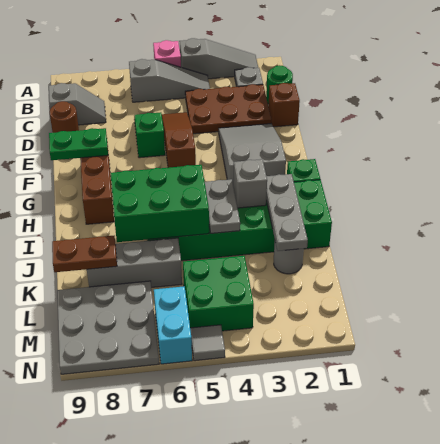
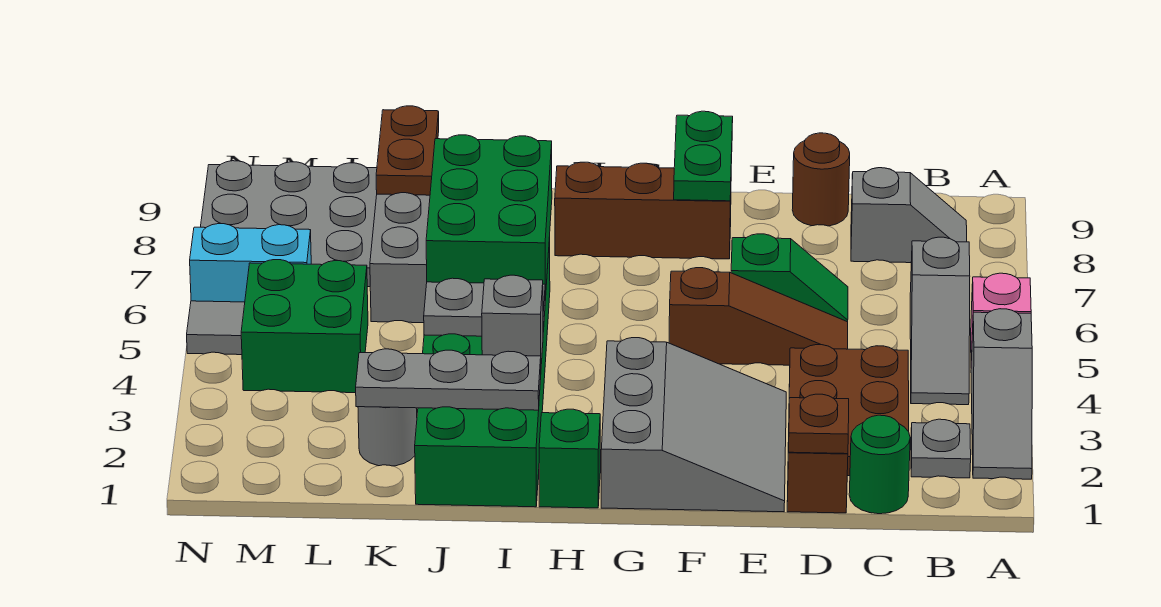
grey 1x2 slope [49,83,106,125] -> grey 1x2 slope turned to [851,168,967,263]
none -> brown 1x1 plate [788,394,849,454]
grey 2x3 slope [219,124,286,182] -> grey 3x3 slope [601,338,786,512]

